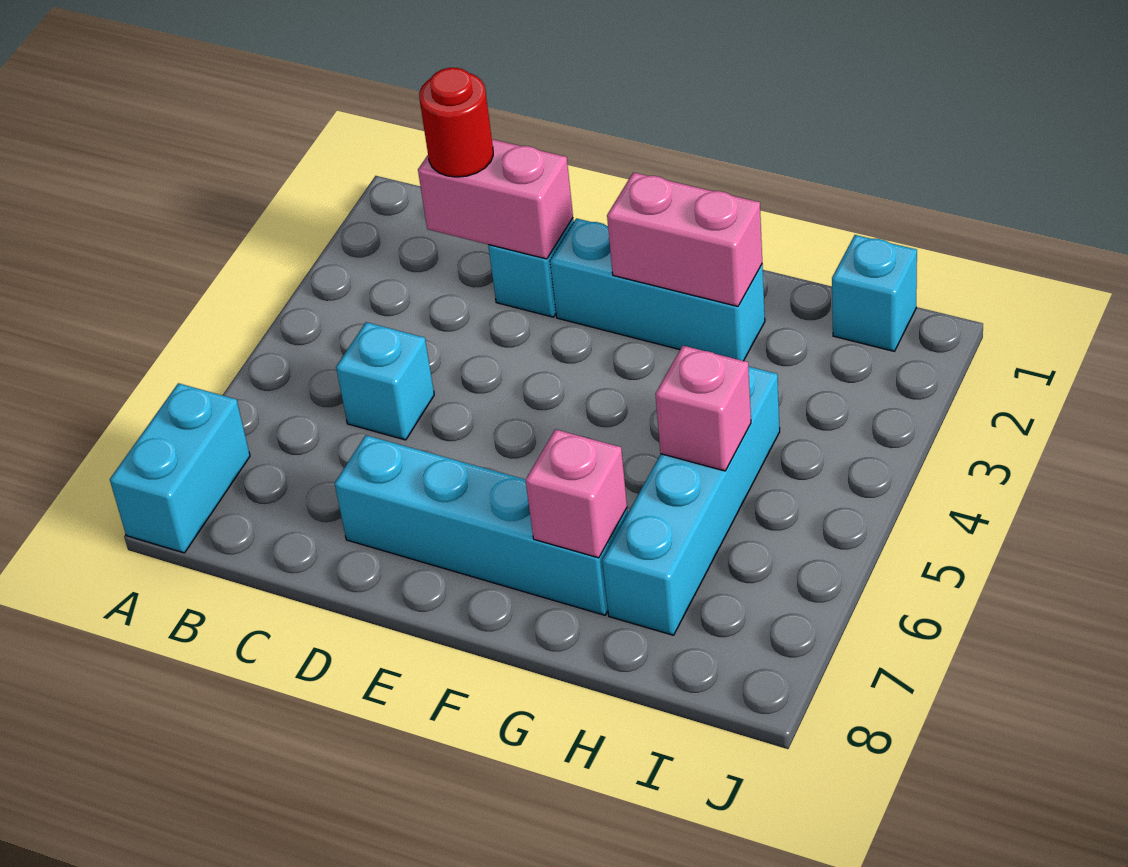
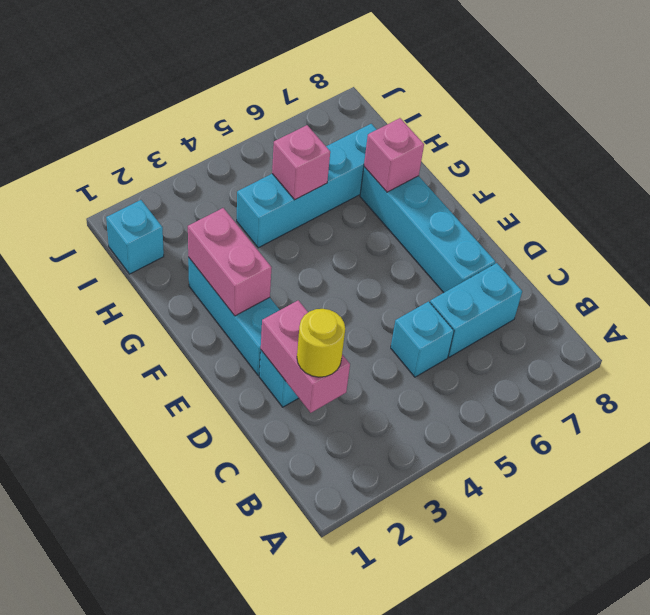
cyan 1x2 brick [110,383,250,553] -> cyan 1x2 brick moved to [430,263,522,357]
red 1x1 round brick [419,68,493,177] -> yellow 1x1 round brick [297,309,345,377]

